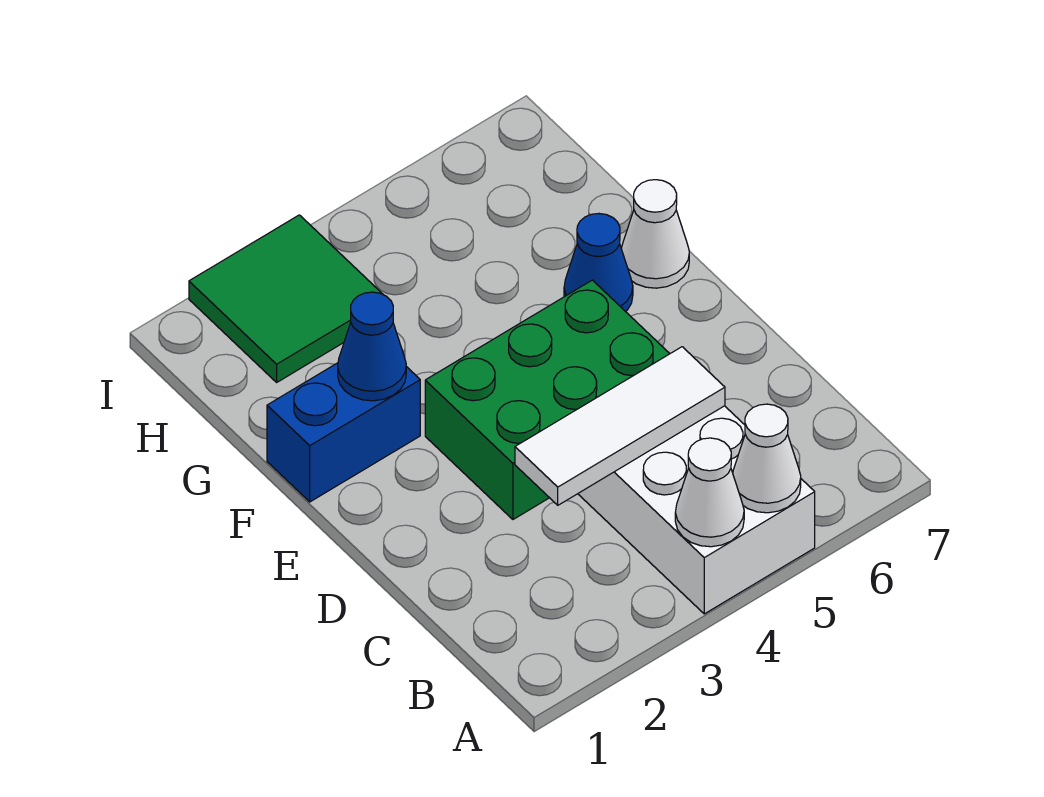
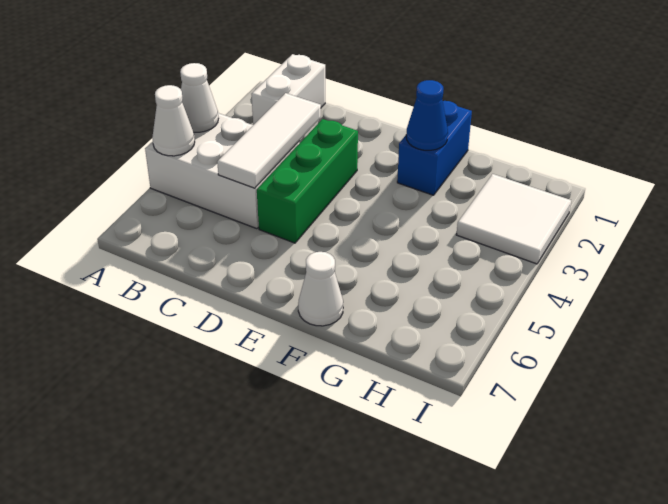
none -> white 1x2 brick [252,54,325,125]
green 2x3 brick [425,280,670,519] -> green 1x3 brick [257,119,358,243]
blue 1x1 cone [564,214,633,312] -> none
green 2x2 tile [189,215,382,382] -> white 2x2 tile [456,174,571,264]

